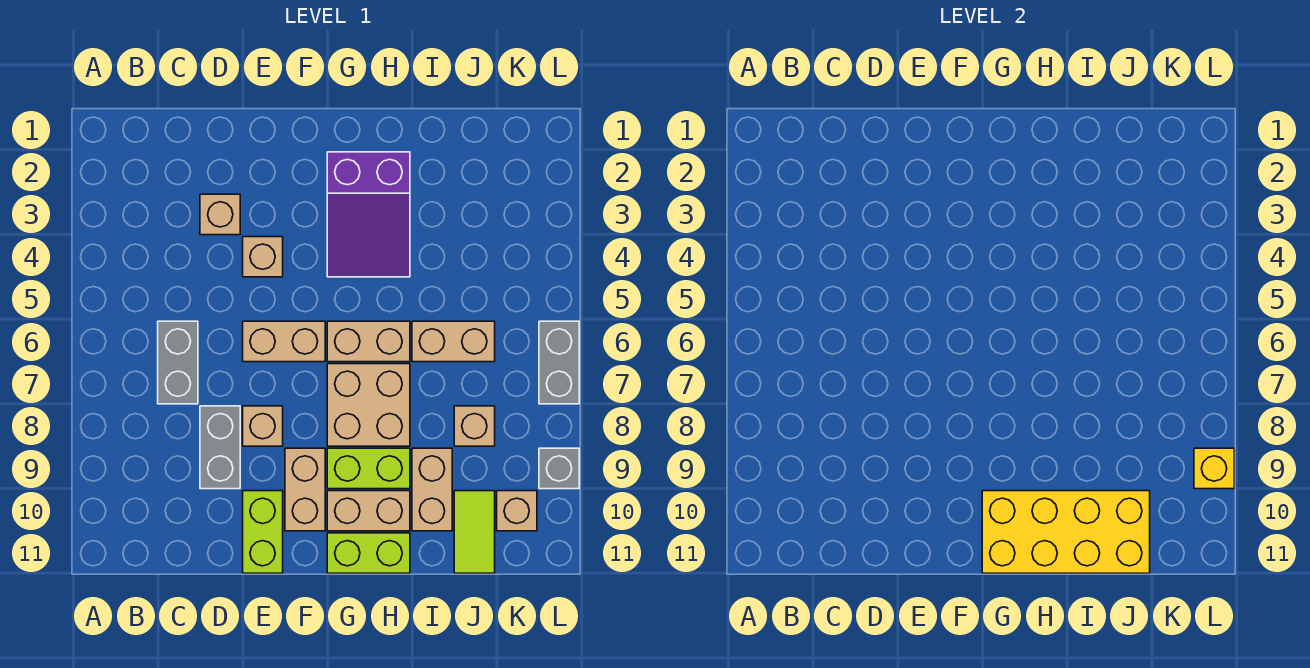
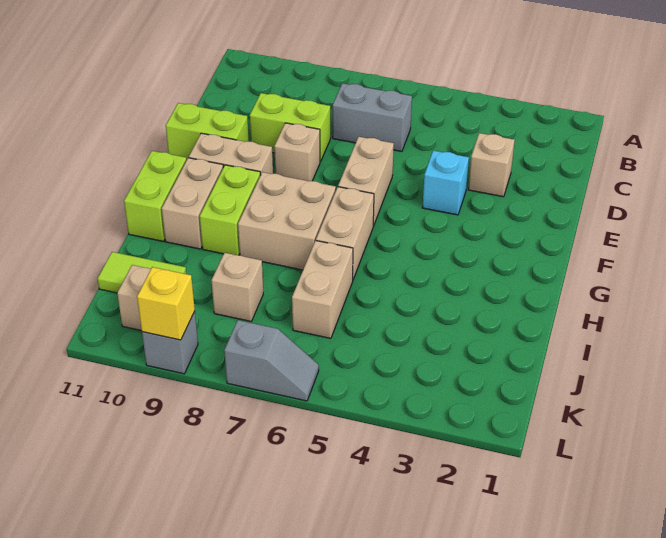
grey 1x2 brick [200,406,240,489] -> lime 1x2 brick [250,93,330,162]
tan 1x1 brick [243,237,283,277] -> cyan 1x1 brick [422,151,469,215]
purple 2x3 slope [327,152,410,277] -> none
yellow 2x4 brick [982,491,1150,573] -> none
tan 1x2 brick [412,448,452,531] -> none
grey 1x2 brick [539,321,579,404] -> grey 1x2 slope [224,320,319,401]

